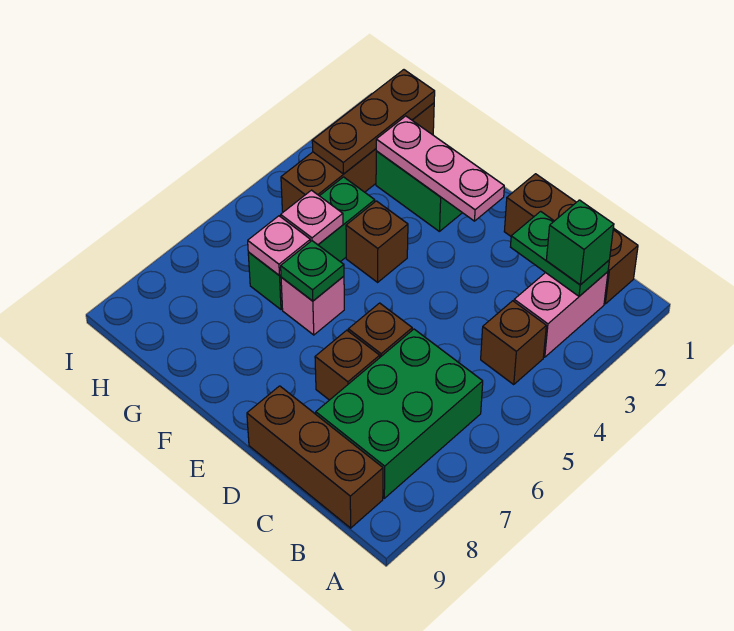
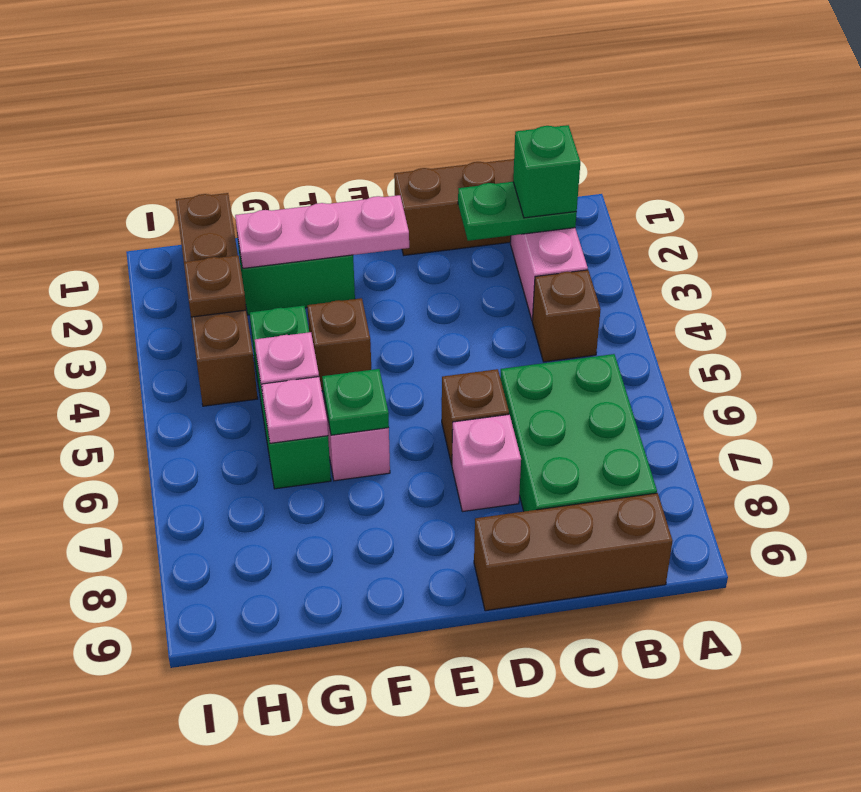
brown 1x1 brick [315,330,380,400] -> pink 1x1 brick [452,415,521,512]
brown 1x3 plate [312,70,435,174] -> brown 1x1 plate [184,255,246,317]

